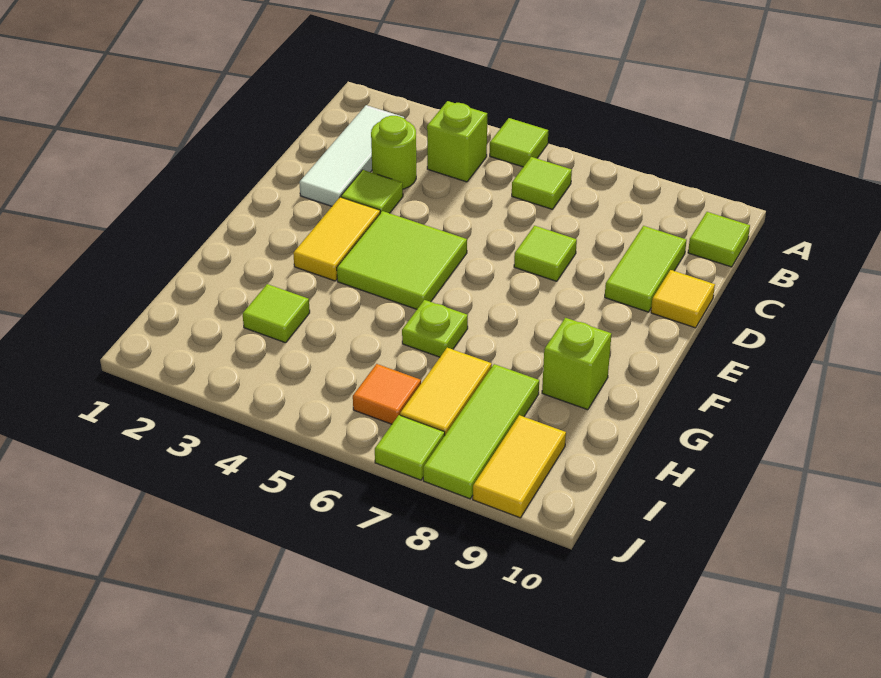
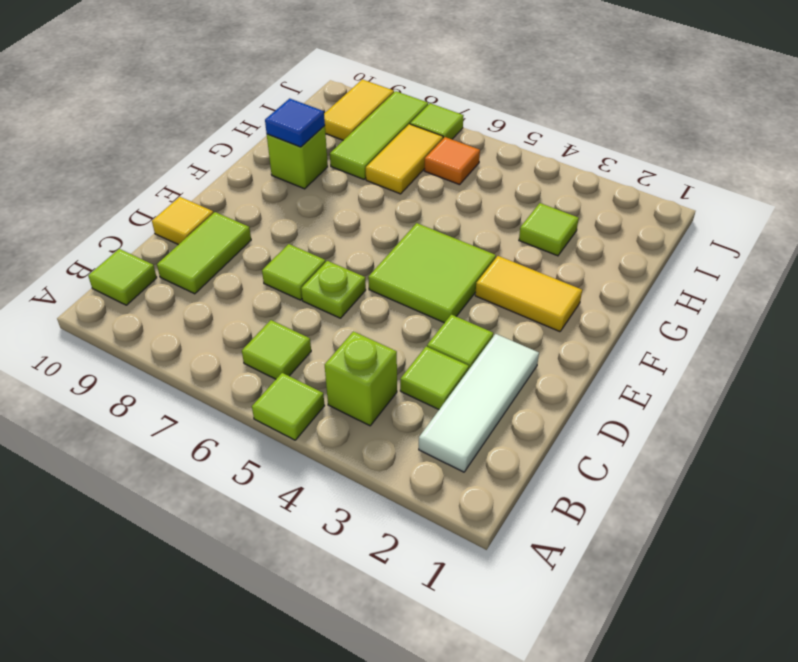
lime 1x1 round brick [371,116,416,189] -> lime 1x1 tile [400,347,469,409]
yellow 1x2 tile [293,197,380,281] -> yellow 1x2 tile turned to [475,256,582,332]
lime 1x1 plate [402,300,468,357] -> lime 1x1 plate moved to [301,261,366,318]
none -> blue 1x1 tile [265,98,325,147]

